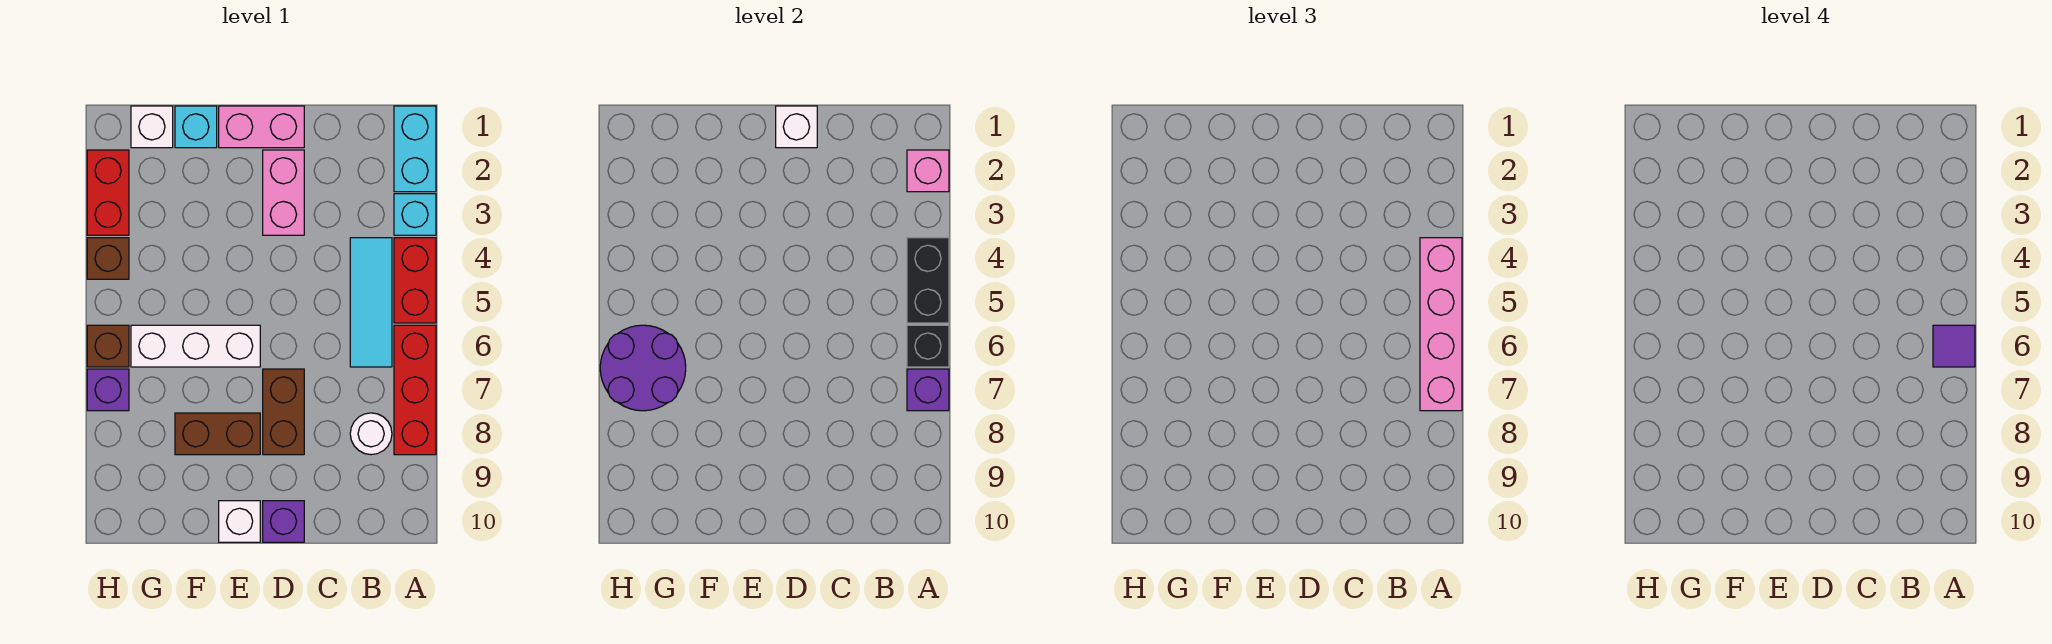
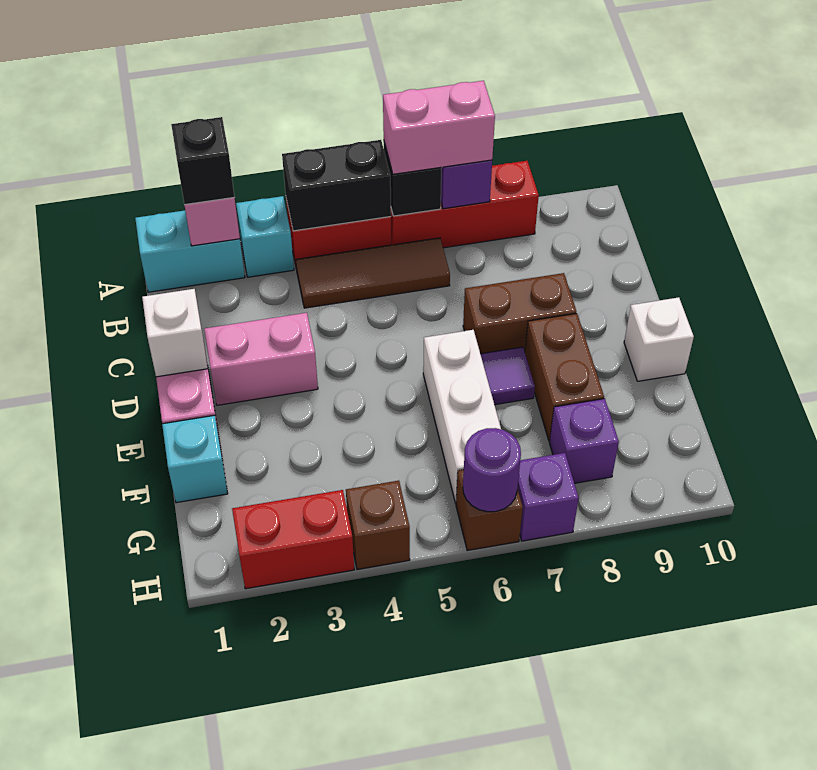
none -> black 1x1 brick [171,117,234,205]
pink 1x4 brick [1420,238,1462,411] -> pink 1x2 brick [383,81,495,174]
purple 1x1 tile [1933,325,1975,367] -> purple 1x1 tile moved to [481,347,535,405]
cyan 1x3 tile [350,238,392,367] -> brown 1x3 tile [296,238,450,308]
white 1x1 round brick [350,413,392,455] -> none
purple 1x1 brick [263,501,304,542] -> purple 1x1 brick moved to [549,399,619,483]
white 1x1 brick [131,106,173,148] -> none
purple 2x2 round brick [600,325,686,411] -> purple 1x1 round brick [463,428,521,512]

